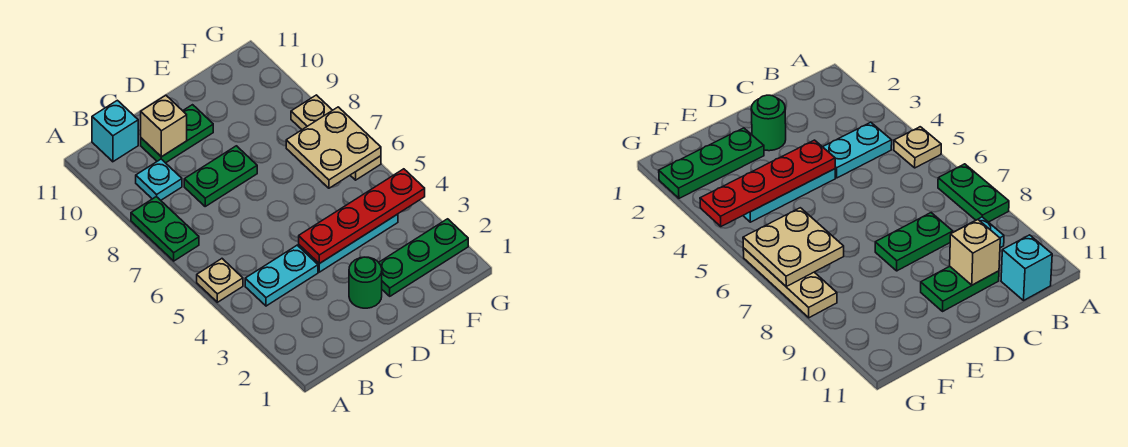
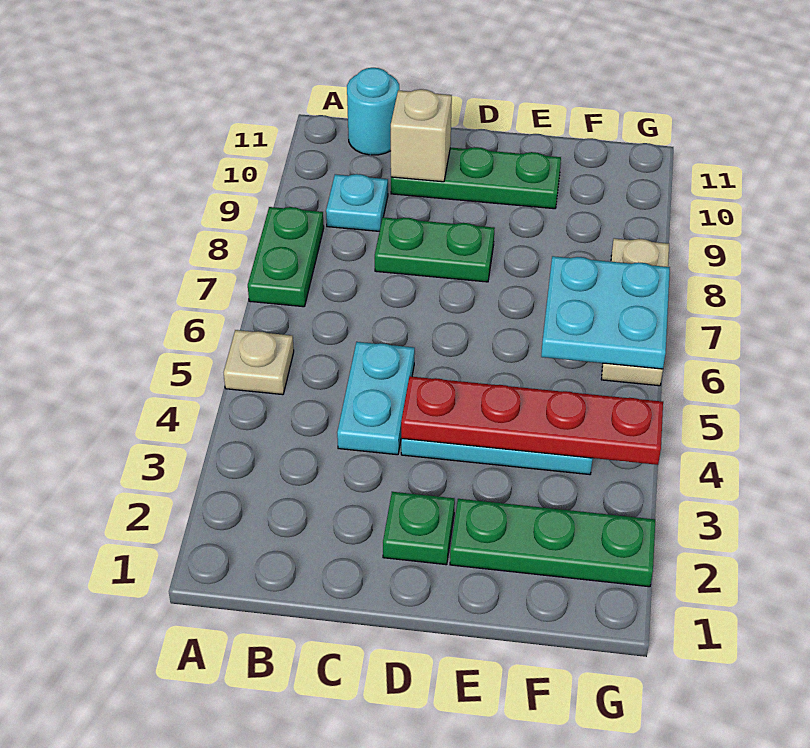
cyan 1x2 plate [245,245,318,306] -> cyan 1x2 plate turned to [337,342,415,455]
cyan 1x1 brick [92,100,138,162] -> cyan 1x1 round brick [347,68,399,155]
green 1x2 plate [141,105,213,163] -> green 1x3 plate [391,147,561,209]
green 1x1 round brick [349,257,382,308] -> green 1x1 plate [383,492,455,565]
tan 2x2 plate [286,107,381,188] -> cyan 2x2 plate [541,256,670,369]

